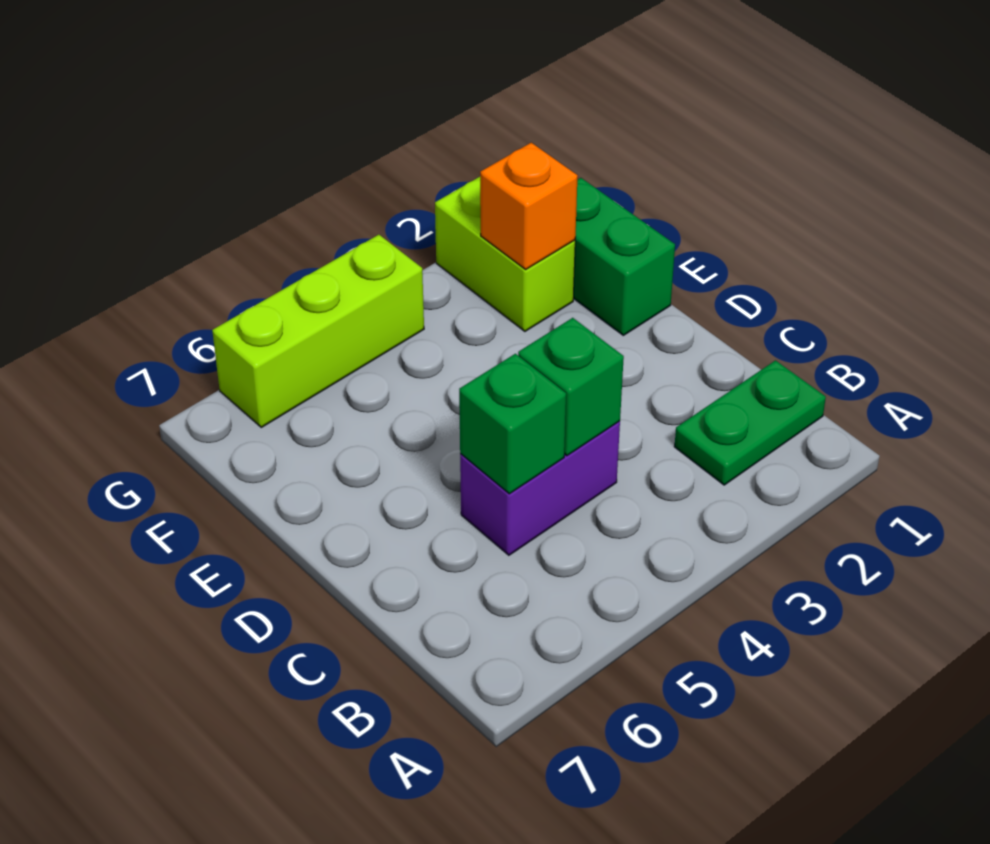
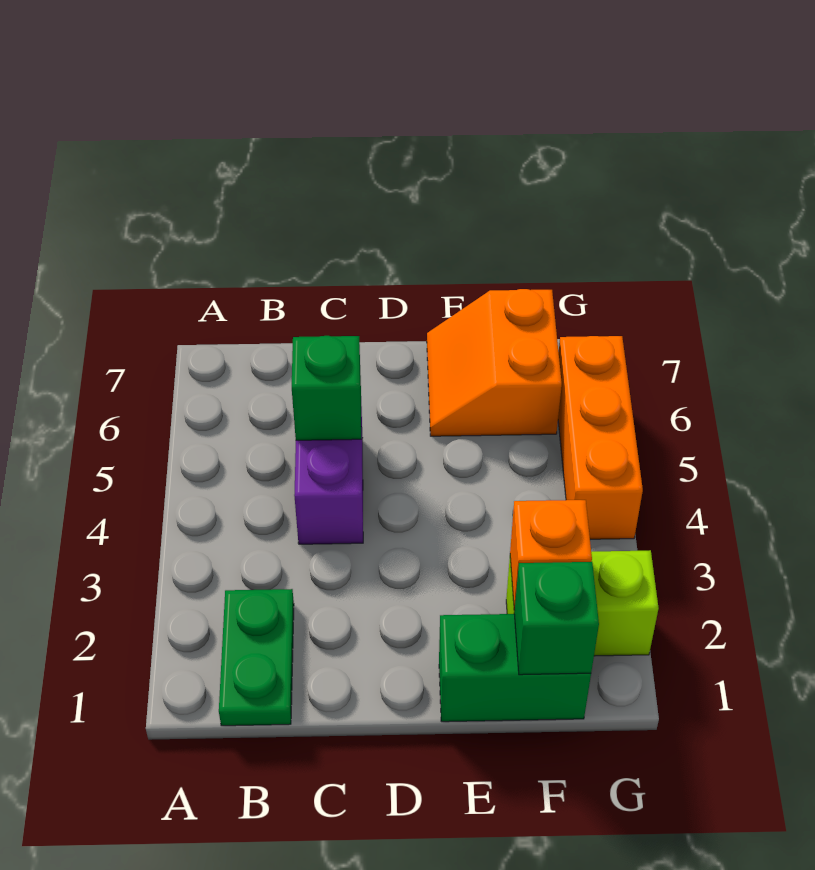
green 1x1 brick [518,318,624,456] -> green 1x1 brick moved to [514,562,599,675]
none -> orange 2x2 slope [427,289,562,436]
lime 1x3 brick [212,235,424,427] -> orange 1x3 brick [558,336,643,539]

